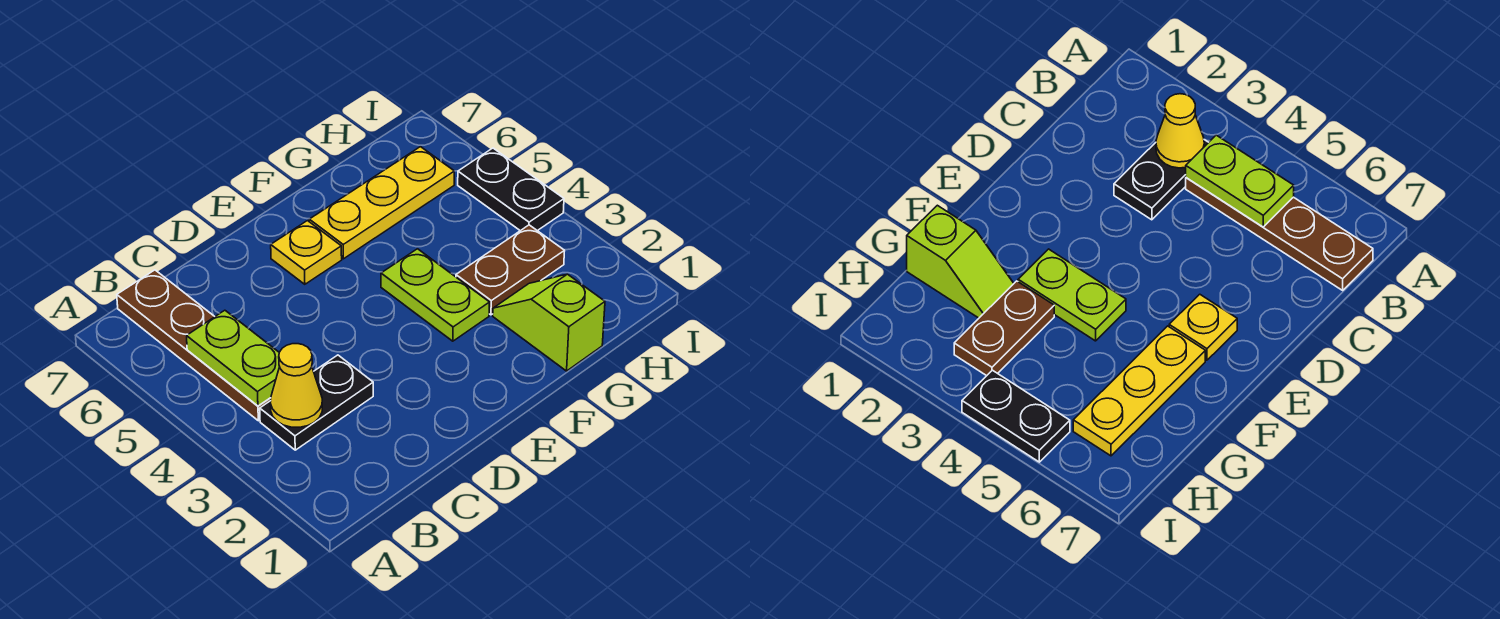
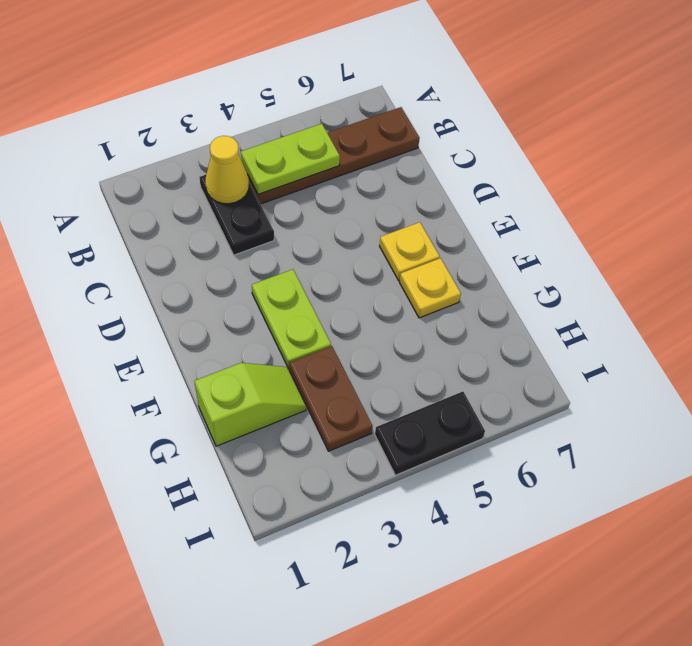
lime 1x2 plate [381,249,490,341] -> lime 1x2 plate turned to [252,269,331,369]
yellow 1x3 plate [309,147,454,259] -> yellow 1x1 plate [399,258,461,318]

